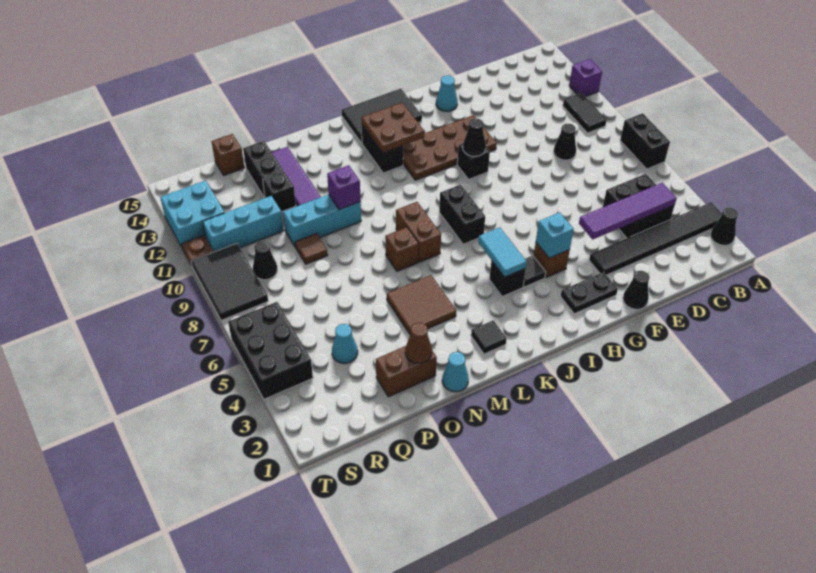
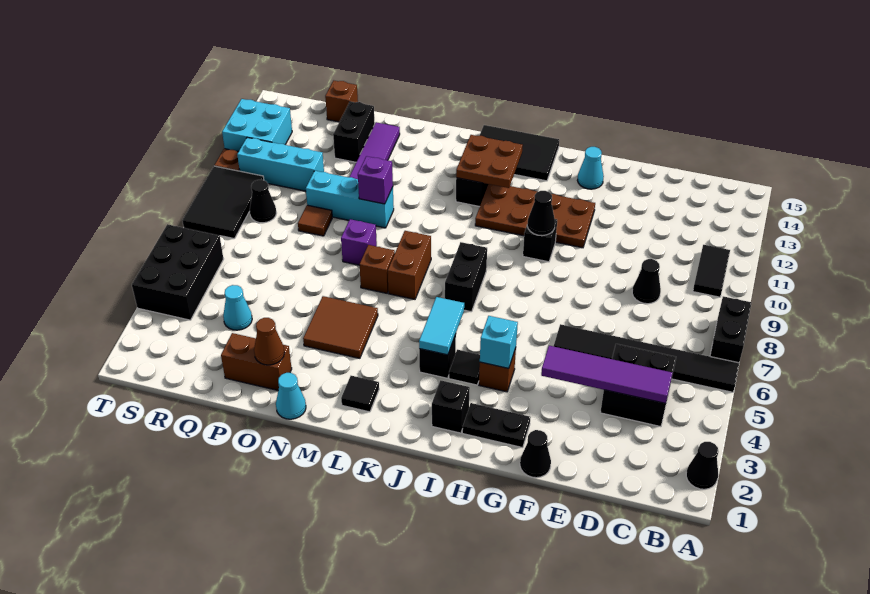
black 1x6 tile [589,202,722,275] -> black 1x6 tile moved to [554,324,739,392]
purple 1x1 brick [569,59,602,97] -> purple 1x1 brick moved to [341,219,377,265]
black 1x1 brick [263,171,296,212] -> black 1x1 brick moved to [432,380,470,433]

